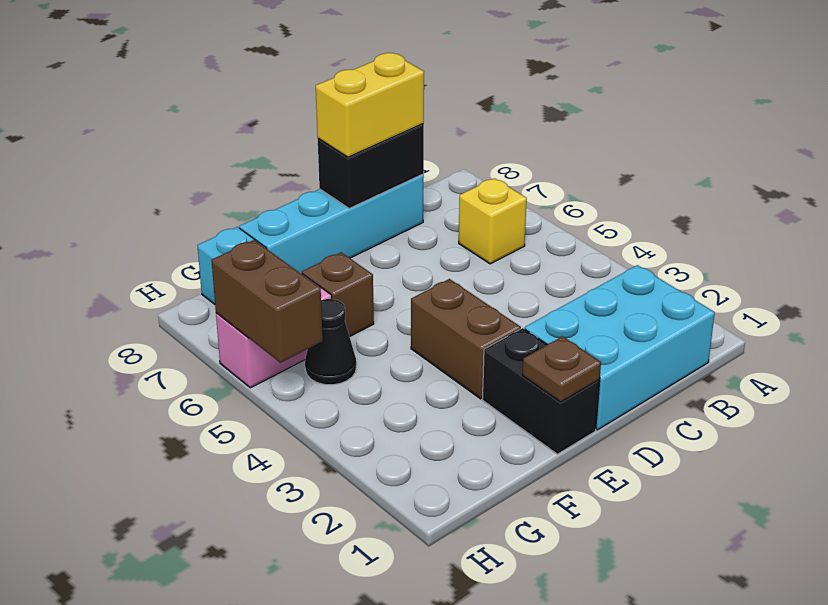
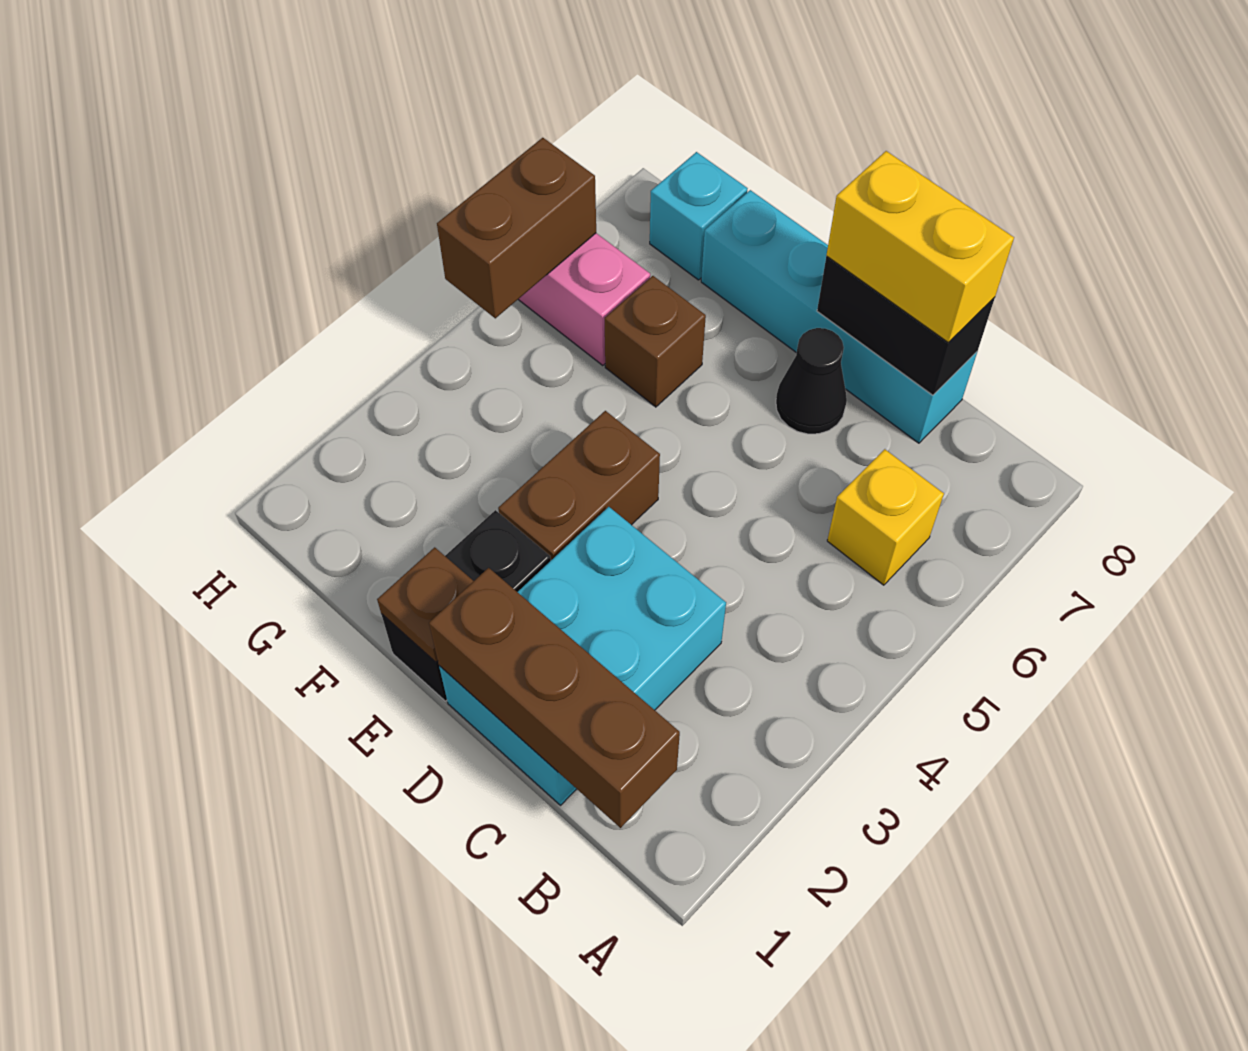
cyan 2x3 brick [525,265,715,430] -> cyan 2x3 brick turned to [439,507,726,805]
none -> brown 1x3 brick [429,568,680,828]
black 1x1 cone [305,299,356,385] -> black 1x1 cone moved to [776,328,847,434]

